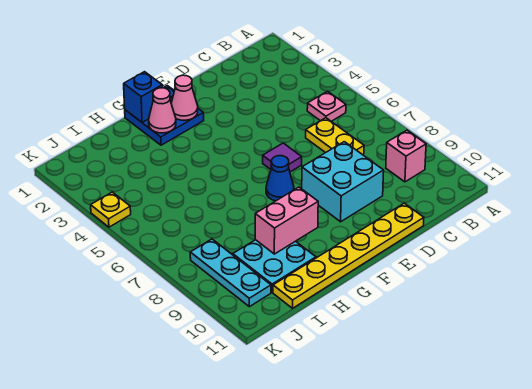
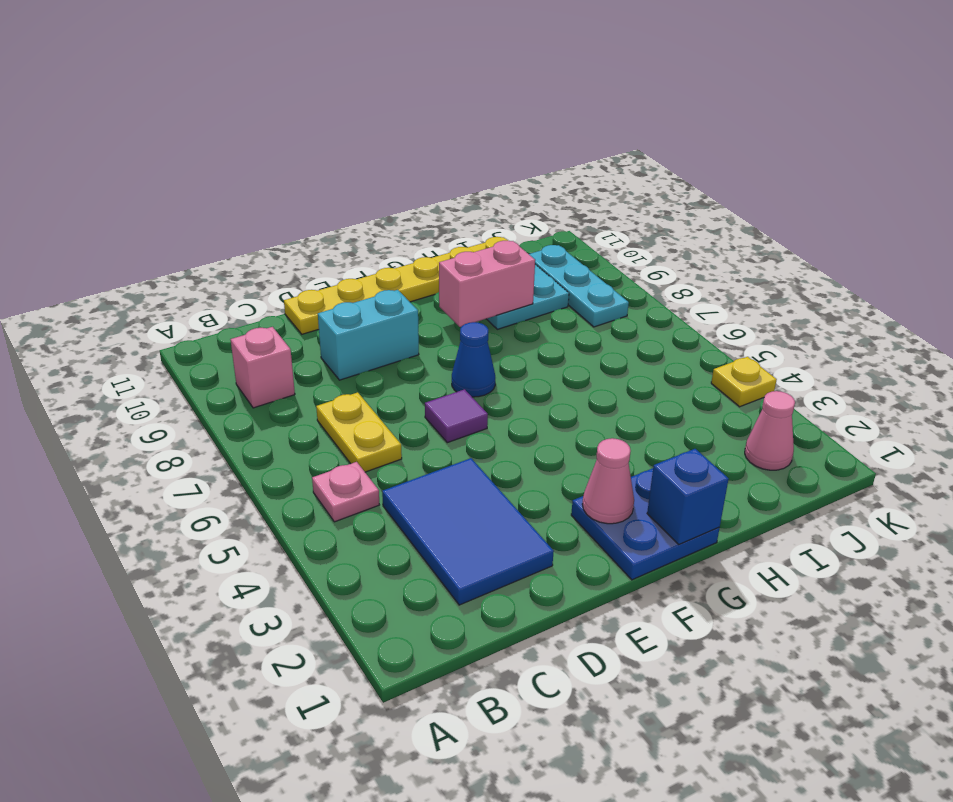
none -> blue 2x3 tile [382,458,554,605]
cyan 2x2 brick [302,142,384,222] -> cyan 1x2 brick [318,290,419,380]
pink 1x1 cone [149,88,176,133] -> pink 1x1 cone moved to [745,391,795,470]

